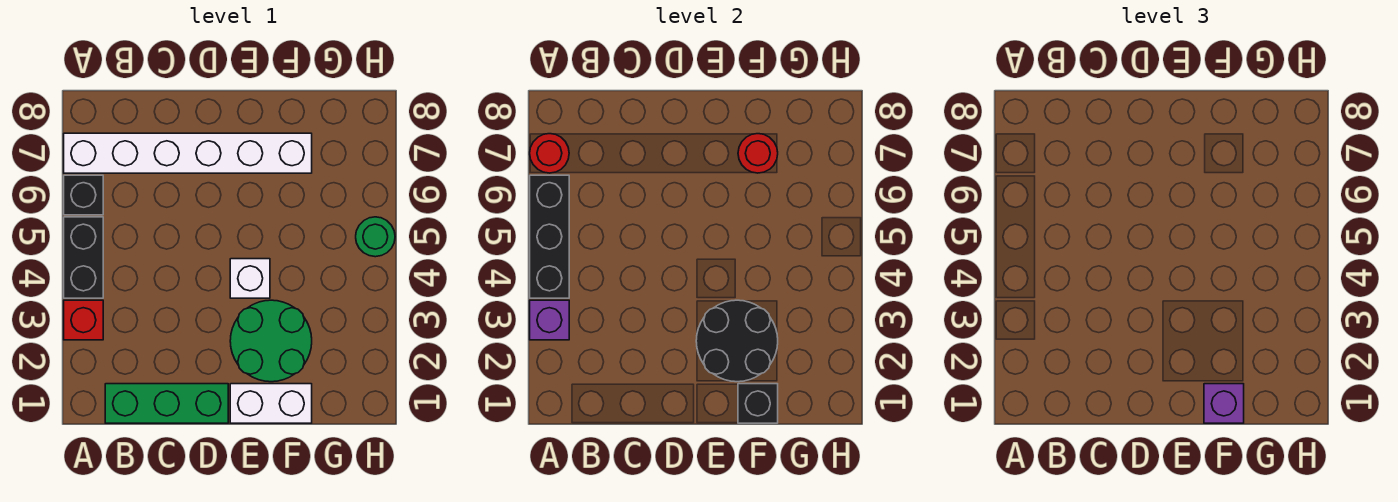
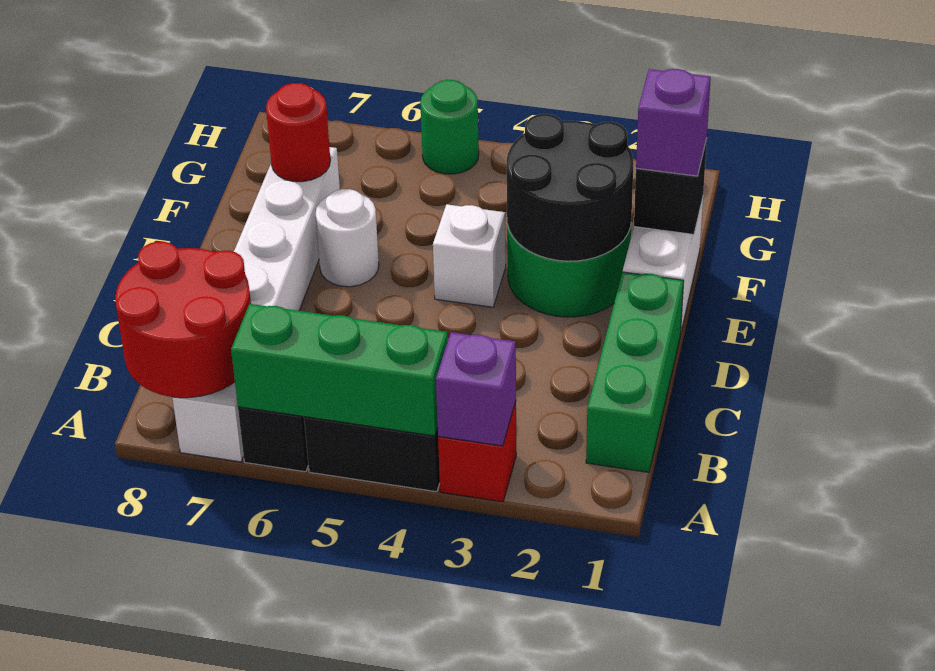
black 1x3 brick [530,175,569,298] -> green 1x3 brick [231,304,448,436]
red 1x1 round brick [530,134,569,173] -> red 2x2 round brick [115,242,251,398]
none -> white 1x1 round brick [316,189,379,287]

